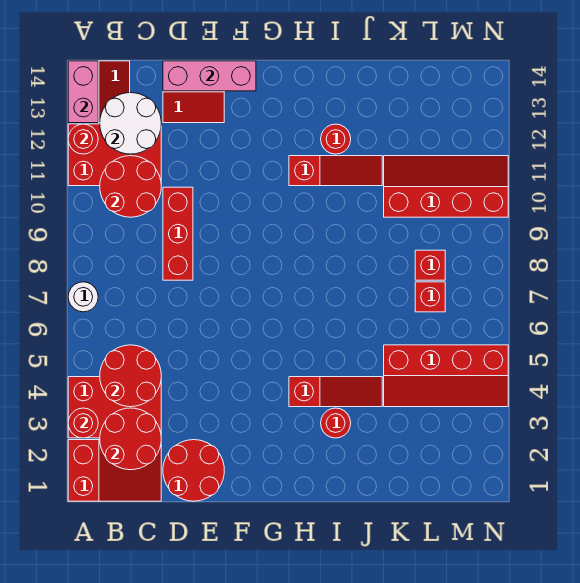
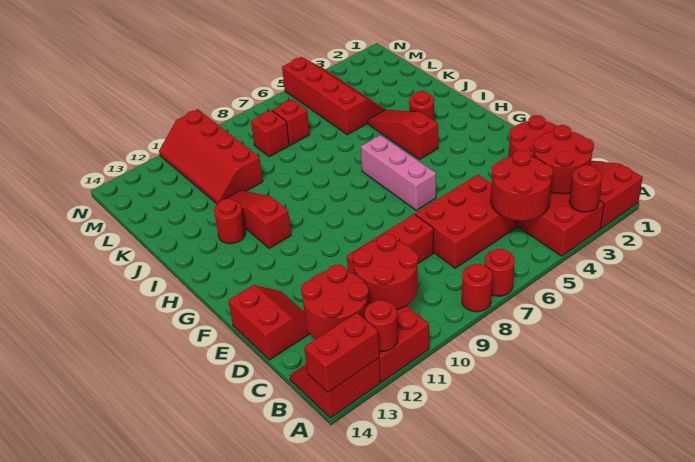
white 1x1 round brick [68,282,98,312] -> red 1x1 round brick [485,249,515,296]
none -> red 1x1 round brick [462,264,492,312]
pink 1x2 brick [68,61,98,123] -> red 1x2 brick [304,313,379,392]
white 2x2 round brick [100,93,161,154] -> red 2x2 round brick [301,265,369,339]
none -> red 2x3 brick [415,175,517,268]
pink 1x3 brick [163,61,256,91] -> pink 1x3 brick moved to [361,135,436,210]

